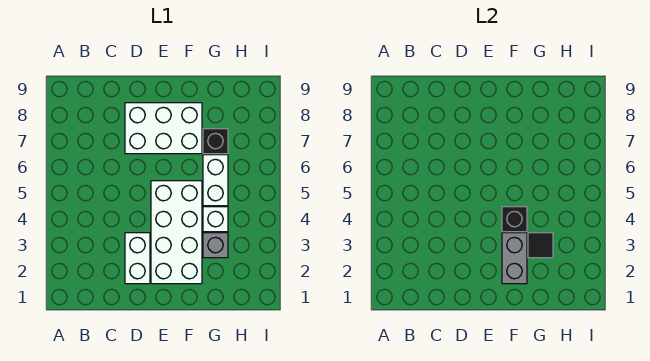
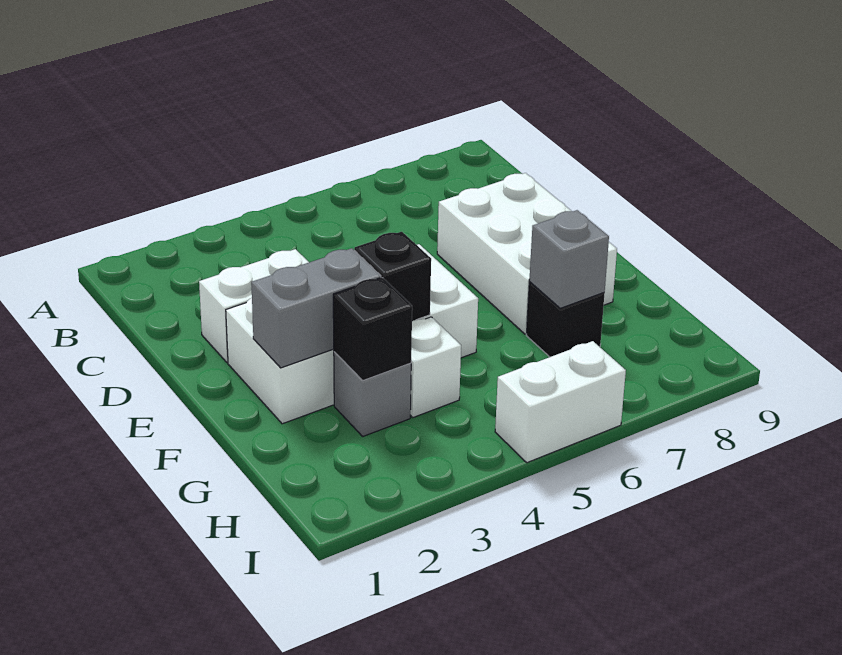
black 1x1 tile [528,233,553,258] -> black 1x1 brick [333,277,412,380]
white 1x2 brick [203,155,228,206] -> white 1x2 brick moved to [495,341,626,463]
none -> grey 1x1 brick [529,210,609,308]

